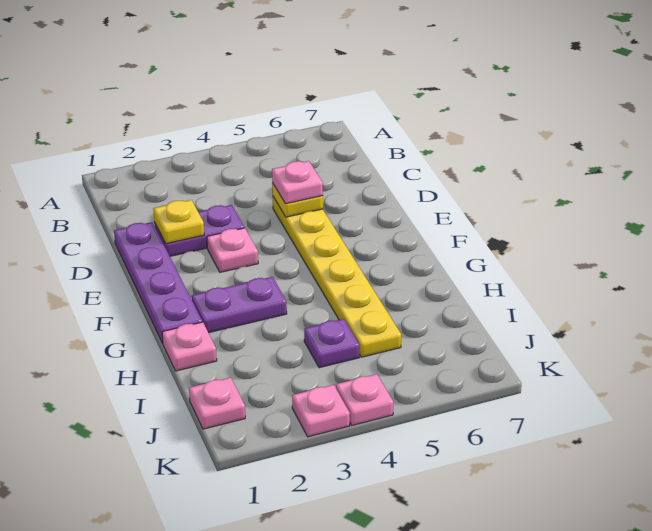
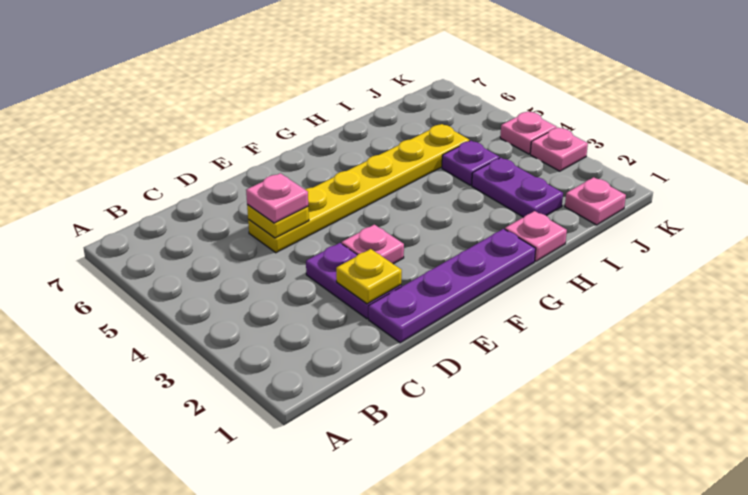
purple 1x2 plate [192,277,287,333] -> purple 1x2 plate moved to [472,158,563,217]

